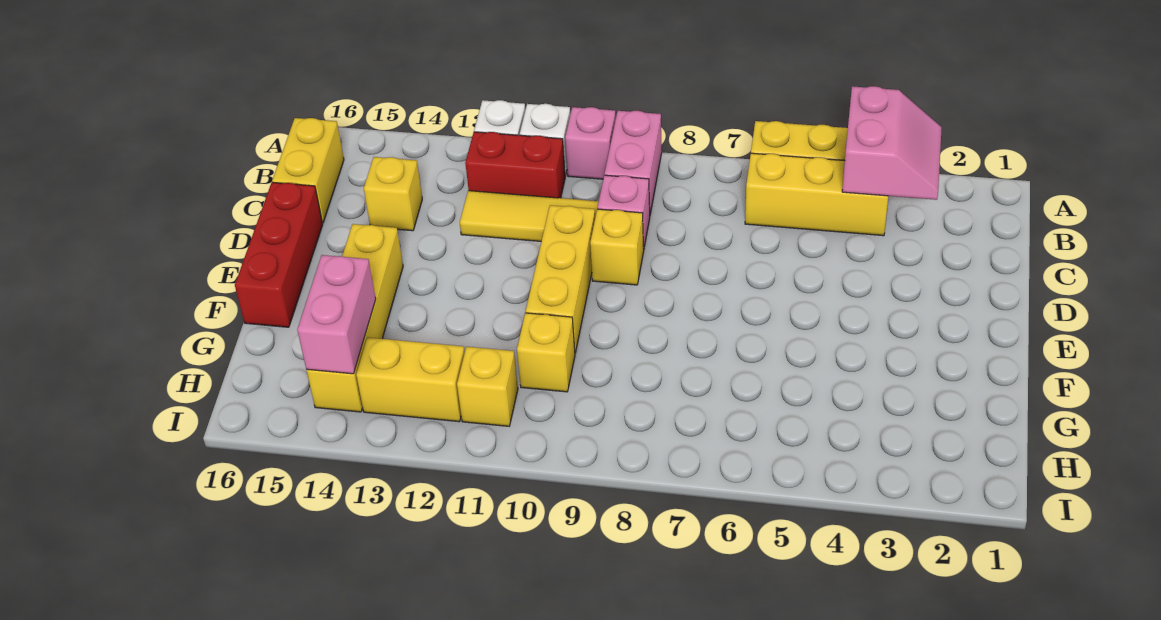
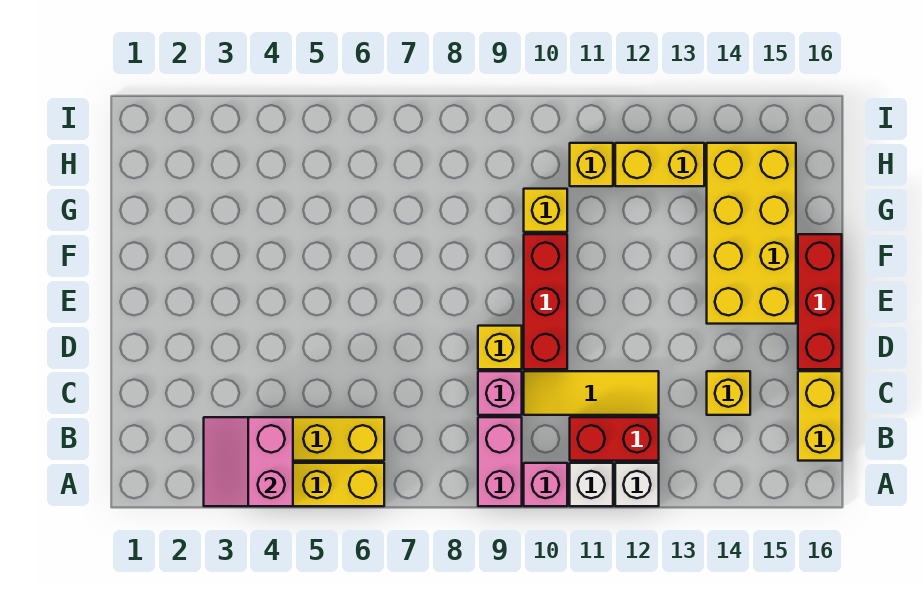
yellow 1x3 brick [526,205,595,353] -> red 1x3 brick [524,234,567,369]
yellow 1x4 brick [307,224,403,412] -> yellow 2x4 brick [707,143,796,324]
pink 1x2 brick [297,255,376,374] -> none

